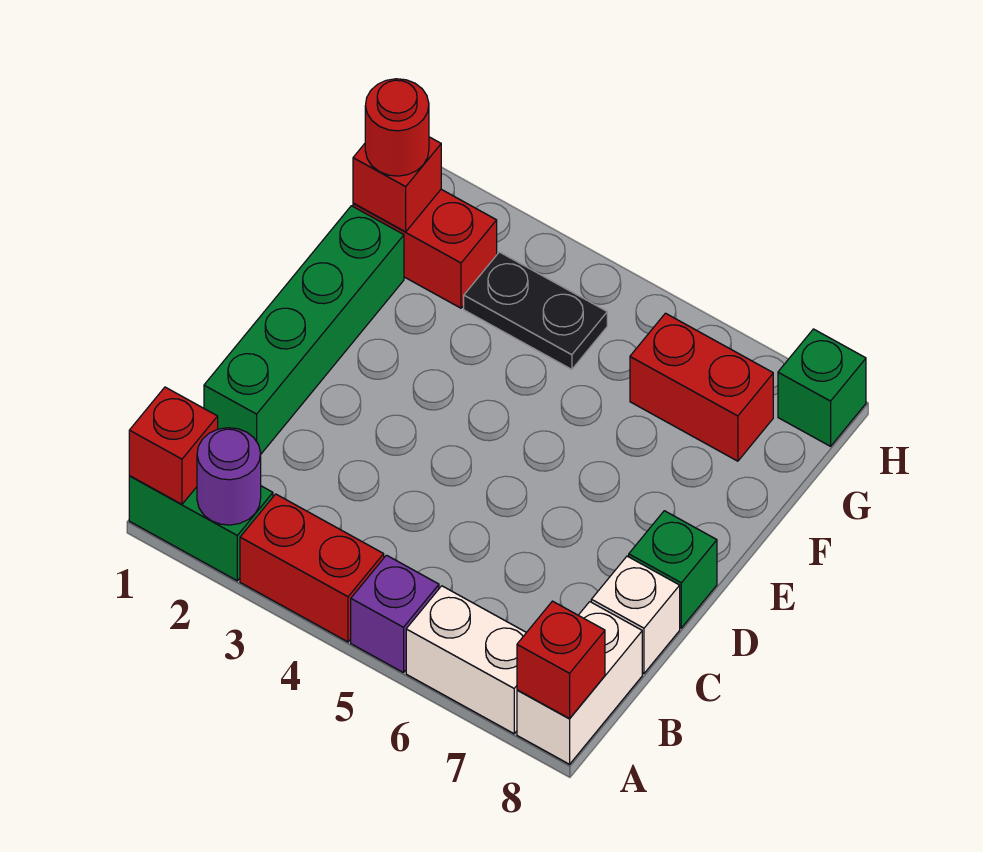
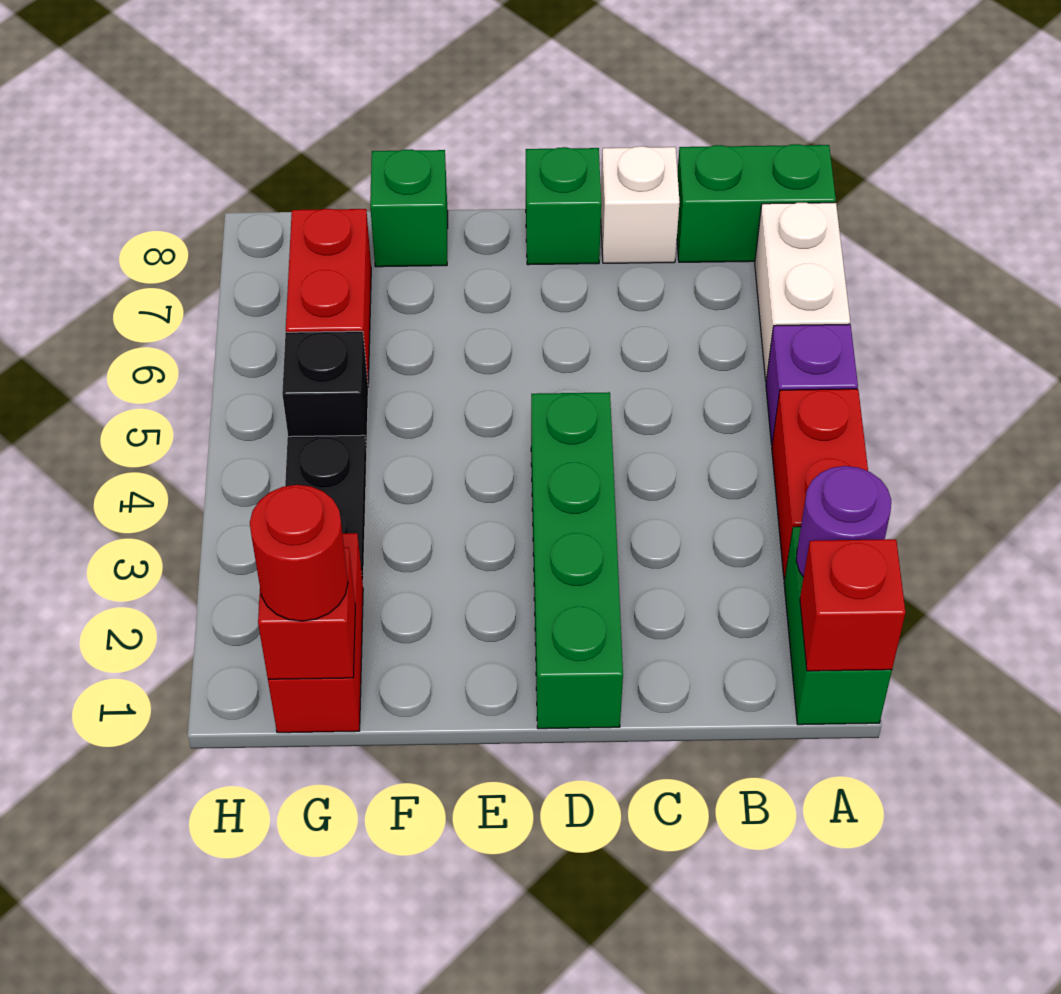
white 1x2 brick [517,602,642,764] -> green 1x2 brick [677,144,836,262]
red 1x1 brick [517,601,605,719] -> none
green 1x4 brick [204,206,404,454] -> green 1x4 brick turned to [531,392,623,729]
none -> black 1x1 brick [282,331,368,451]
green 1x1 brick [778,329,866,446] -> green 1x1 brick moved to [370,149,448,267]

